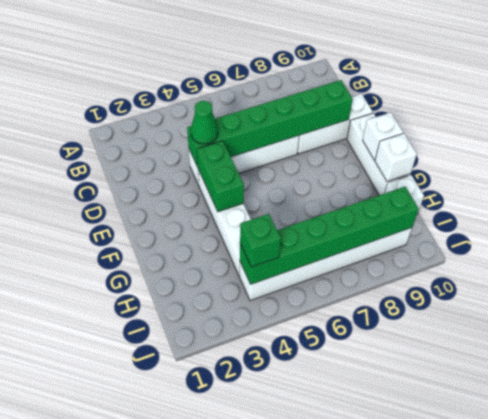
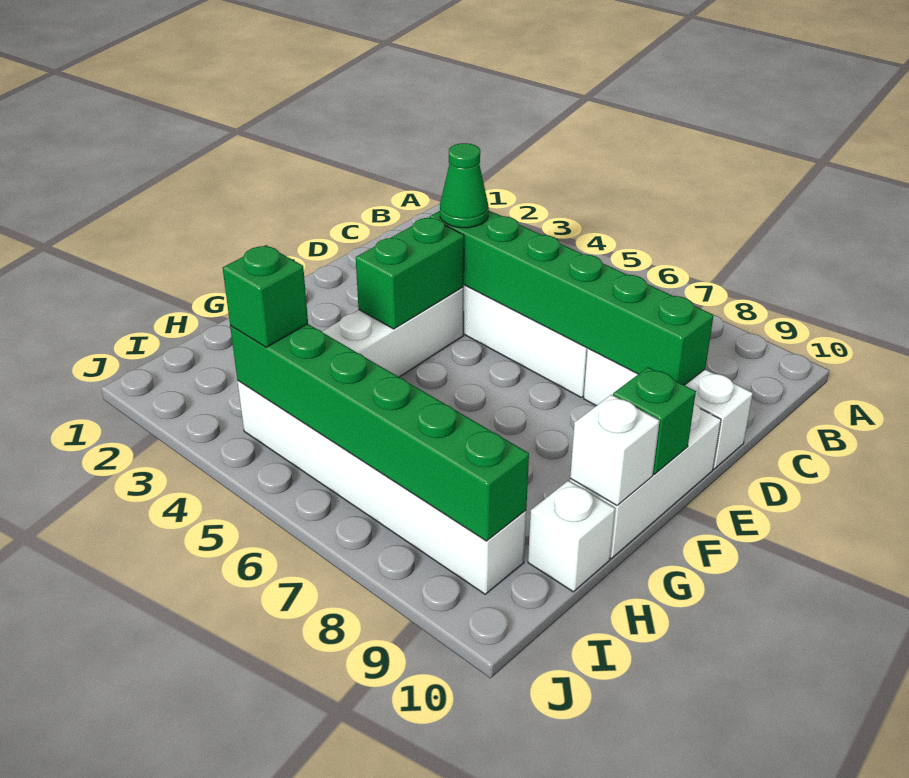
white 1x1 brick [363,112,403,160] -> green 1x1 brick [613,367,696,475]

